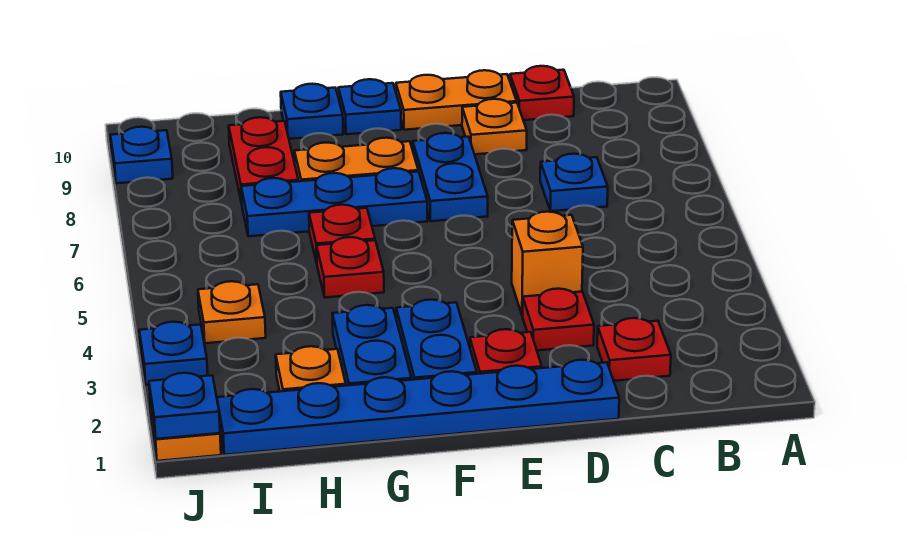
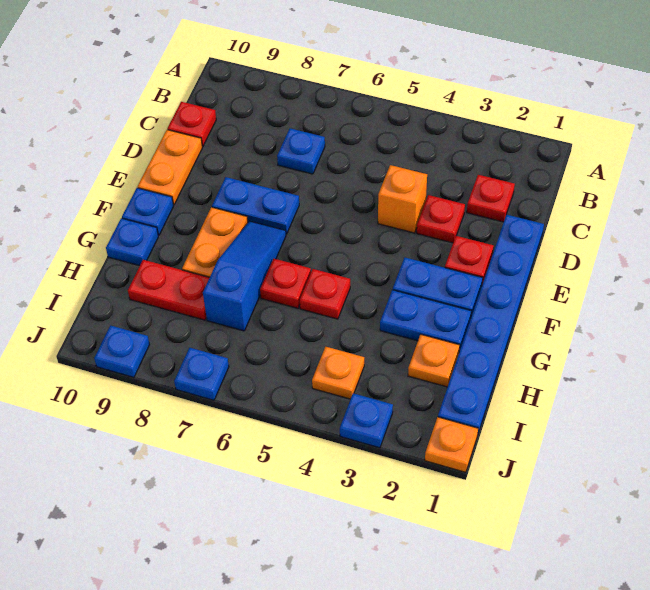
orange 1x1 plate [462,99,527,154] -> none
blue 1x3 plate [241,168,427,236] -> blue 1x3 slope [203,221,286,331]
blue 1x1 plate [149,373,220,439] -> blue 1x1 plate moved to [174,348,229,400]

